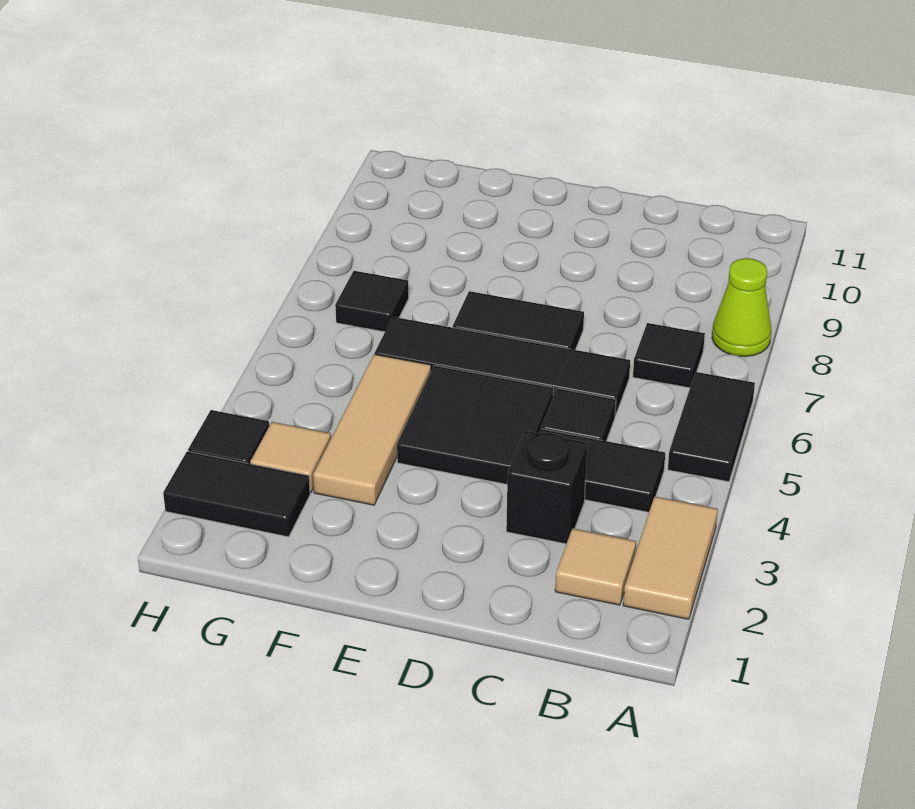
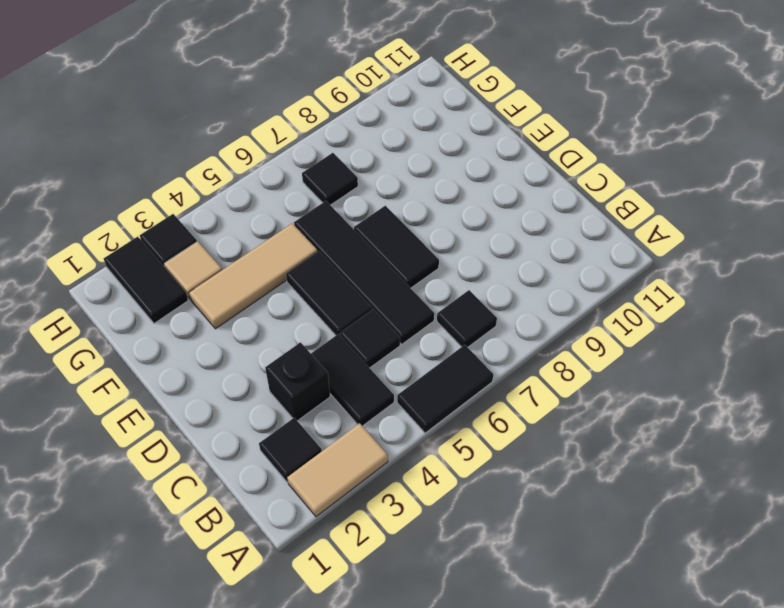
lime 1x1 cone [712,258,771,357] -> none
tan 1x1 tile [555,528,636,605] -> black 1x1 tile [259,418,322,482]
black 2x2 tile [397,365,554,484] -> black 1x2 tile [286,251,372,335]

